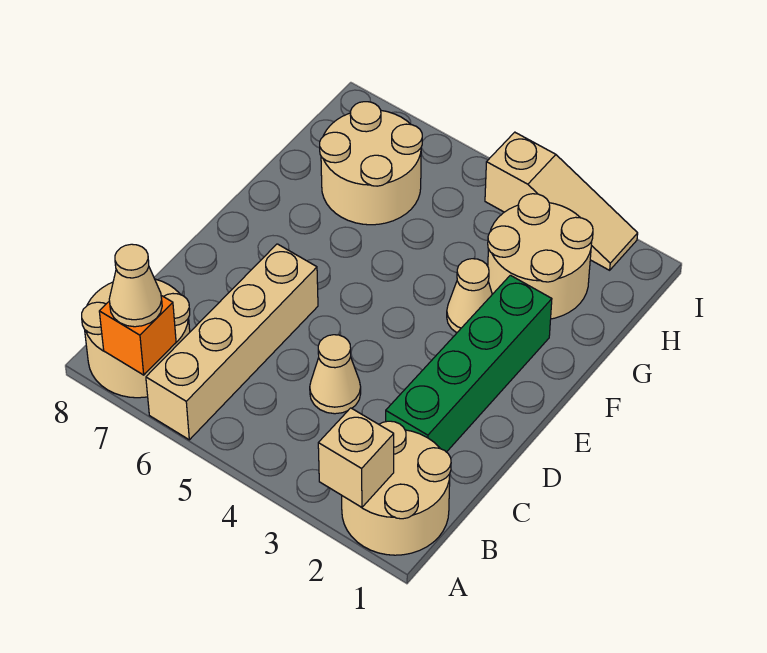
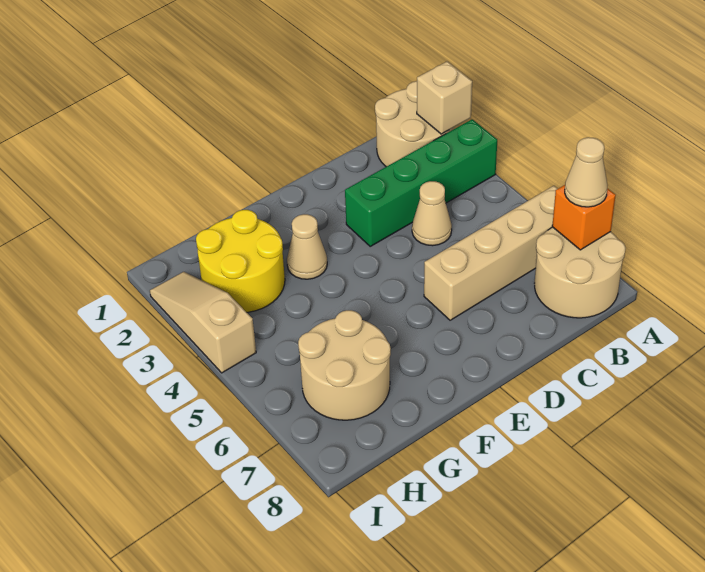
green 1x4 brick [386,275,552,452] -> green 1x4 brick moved to [345,119,497,246]
tan 2x2 round brick [488,194,593,319] -> yellow 2x2 round brick [196,210,285,312]

